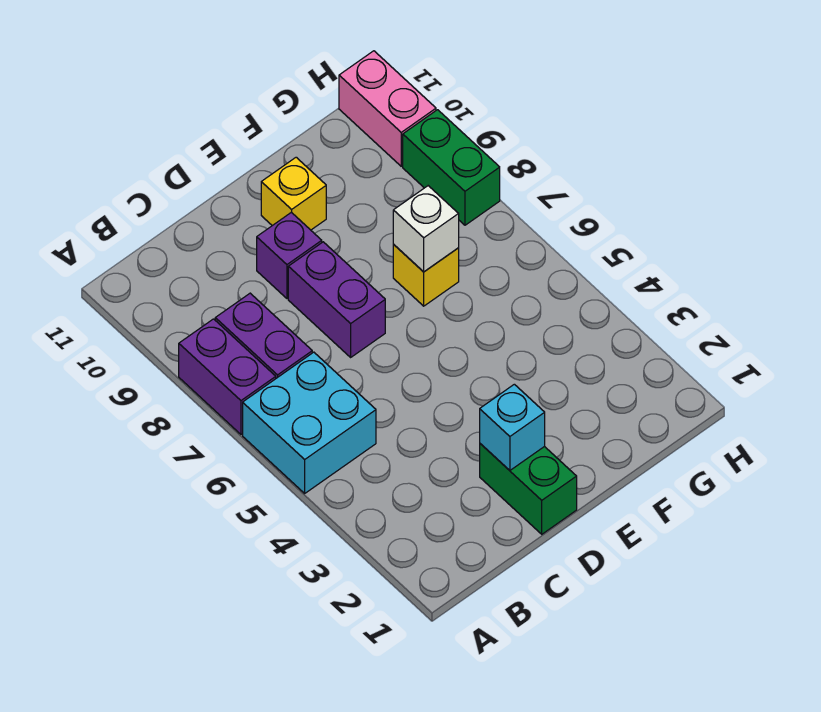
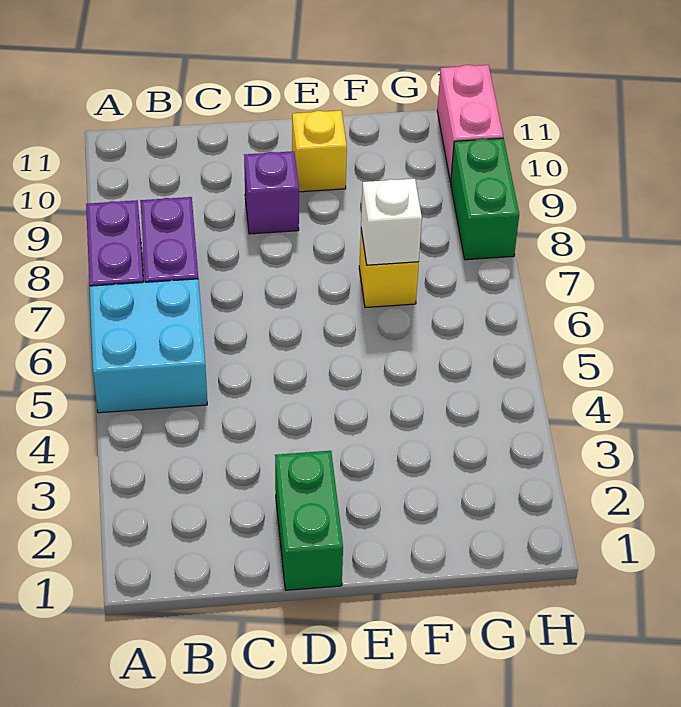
cyan 1x1 brick [480,384,545,470] -> none
purple 1x2 brick [288,242,385,357] -> none

